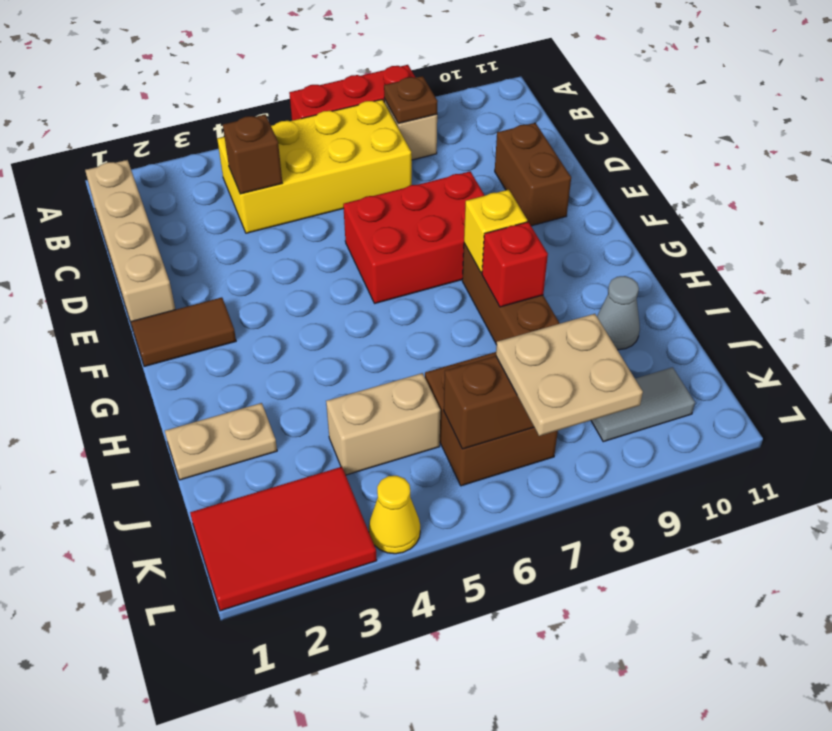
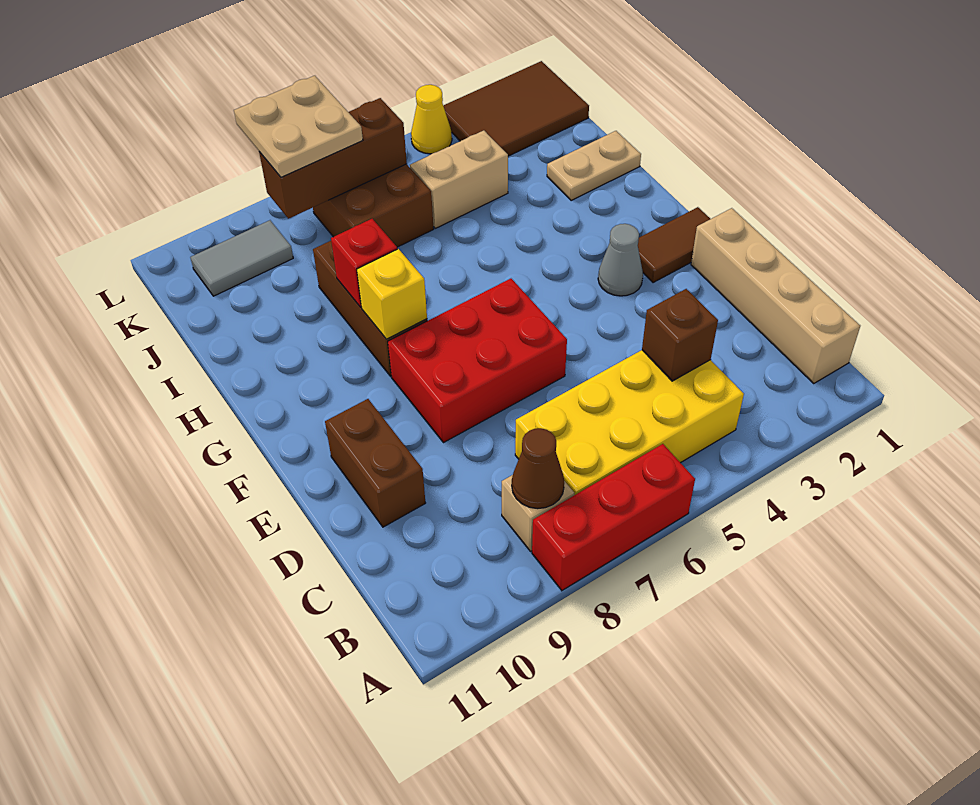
brown 1x1 plate [384,76,438,123] -> brown 1x1 cone [512,428,564,509]
grey 1x1 cone [597,276,640,350] -> grey 1x1 cone moved to [598,224,643,296]
red 2x3 tile [190,467,377,611] -> brown 2x3 tile [443,61,589,156]

